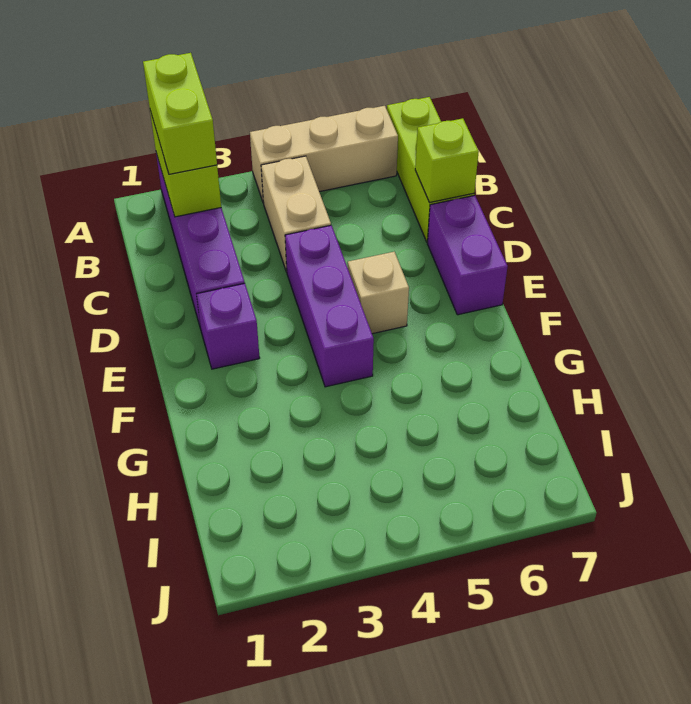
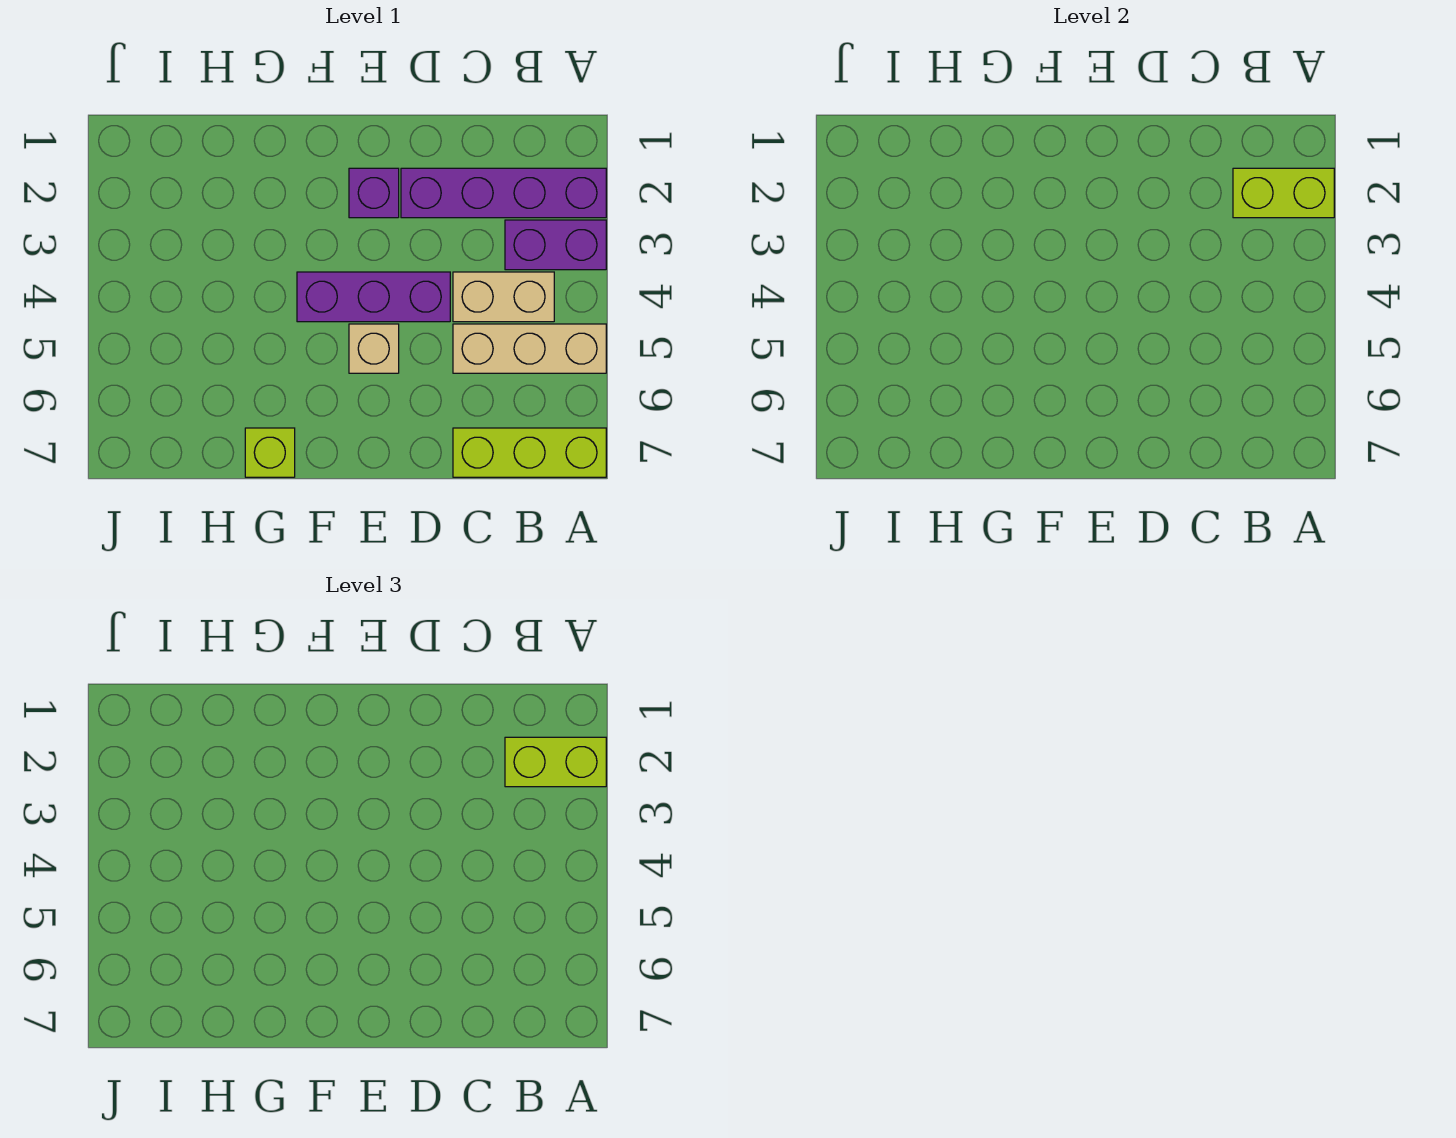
tan 1x3 brick [250,106,398,203] -> tan 1x3 brick turned to [453,324,606,373]
lime 1x1 brick [415,118,479,203] -> lime 1x1 brick moved to [245,428,295,477]
purple 1x2 brick [428,195,508,315] -> purple 1x2 brick moved to [505,220,606,270]

